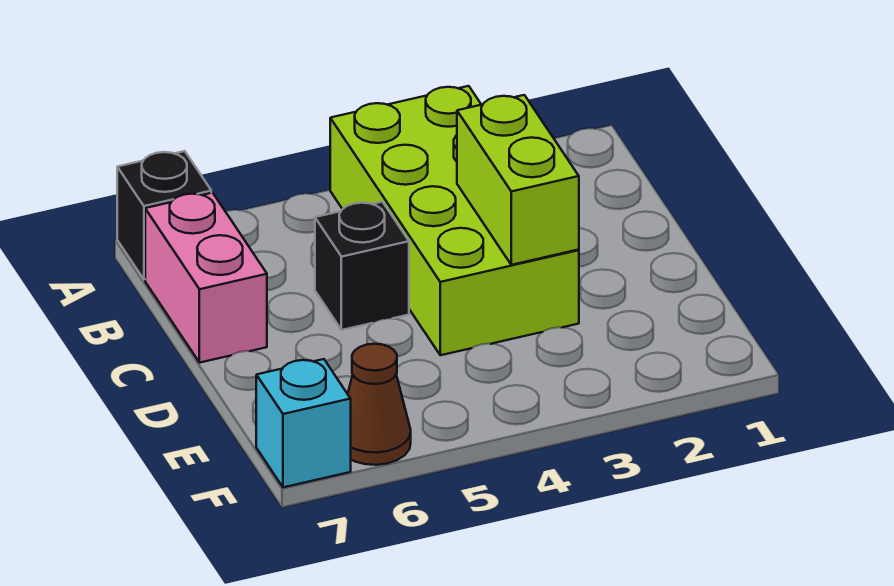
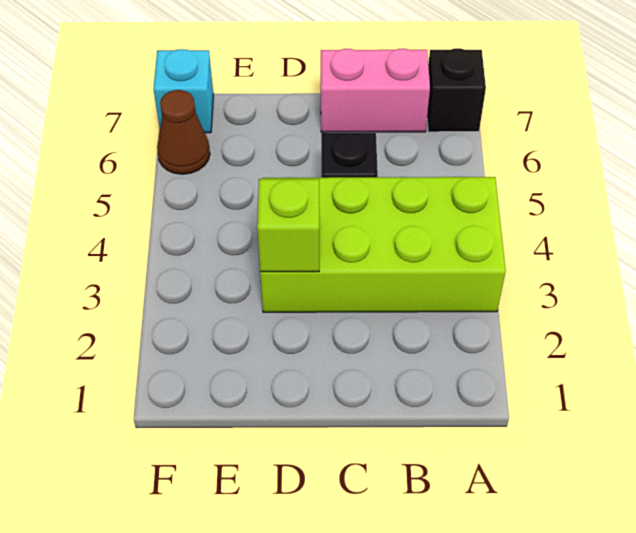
lime 1x2 brick [457,95,579,265] -> lime 1x1 brick [257,179,319,272]

